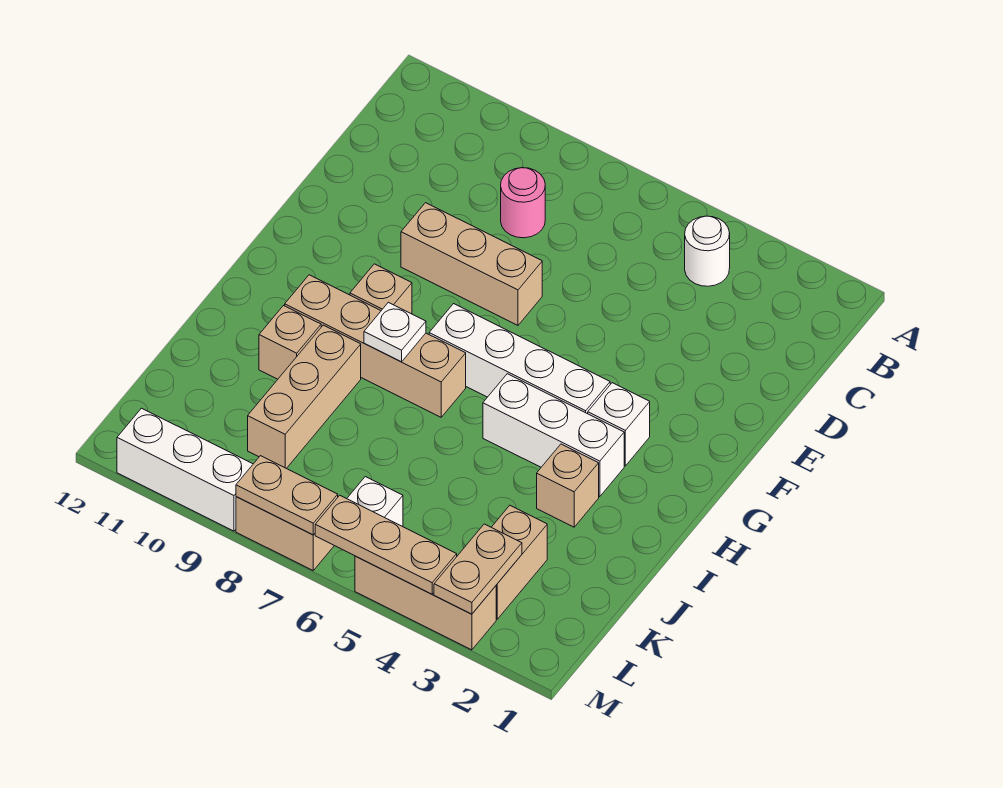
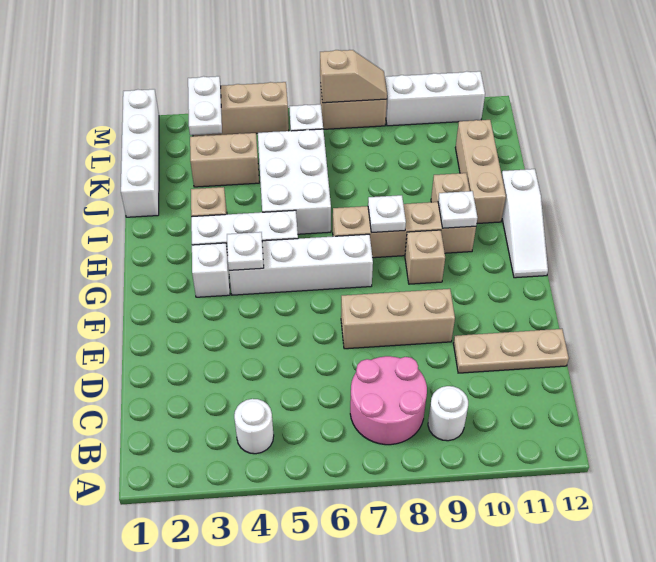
none -> white 1x1 round brick [428,386,468,441]
pink 1x1 round brick [501,168,545,238] -> pink 2x2 round brick [350,356,427,445]
none -> white 1x1 plate [227,232,264,270]
none -> white 1x3 slope [502,169,548,278]
none -> white 1x1 plate [438,191,478,228]
none -> white 2x3 brick [258,129,331,234]
tan 1x3 brick [248,325,361,468] -> tan 1x3 brick moved to [455,120,506,223]
none -> white 1x4 brick [121,89,159,217]
tan 1x2 brick [491,506,547,619] -> tan 1x2 brick turned to [190,133,259,187]
tan 1x2 plate [434,524,522,614] -> white 1x2 plate [188,76,222,135]
tan 1x3 plate [315,495,457,594] -> tan 1x3 plate moved to [453,329,569,373]
tan 1x2 plate [236,456,338,535] -> tan 1x2 slope [320,50,387,103]

